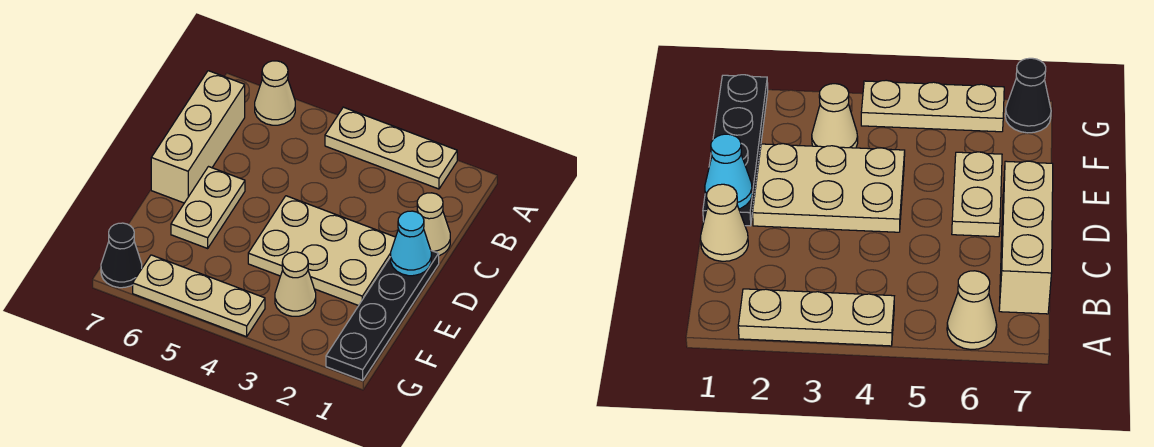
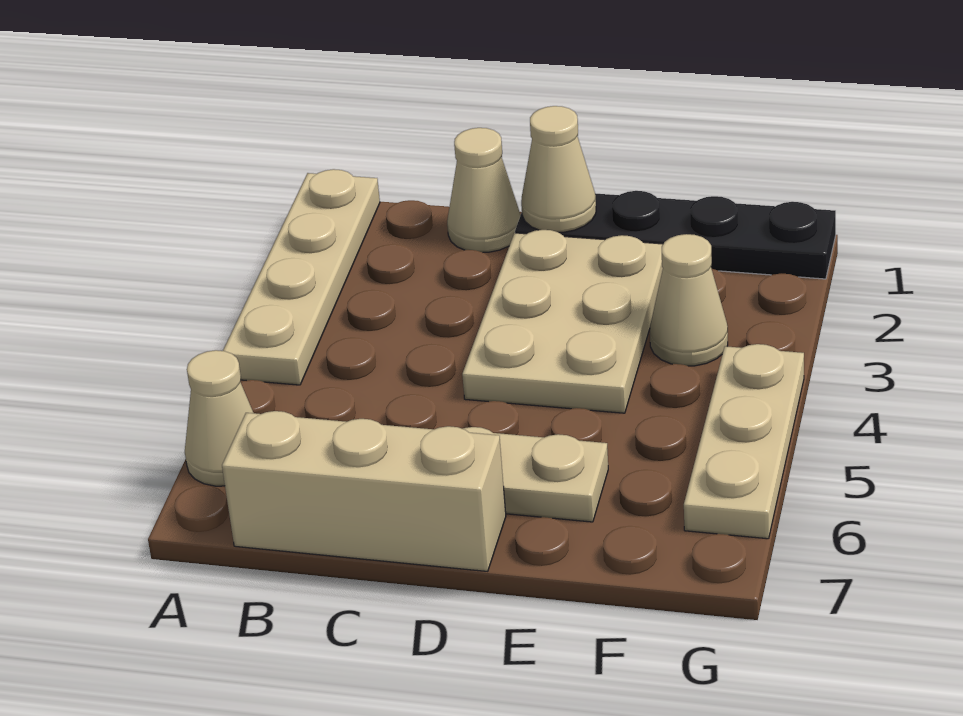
tan 1x3 plate [325,107,457,189] -> tan 1x4 plate [223,169,380,385]
cyan 1x1 cone [391,211,431,276] -> tan 1x1 cone [521,106,596,232]
black 1x1 cone [101,223,142,288] -> none

